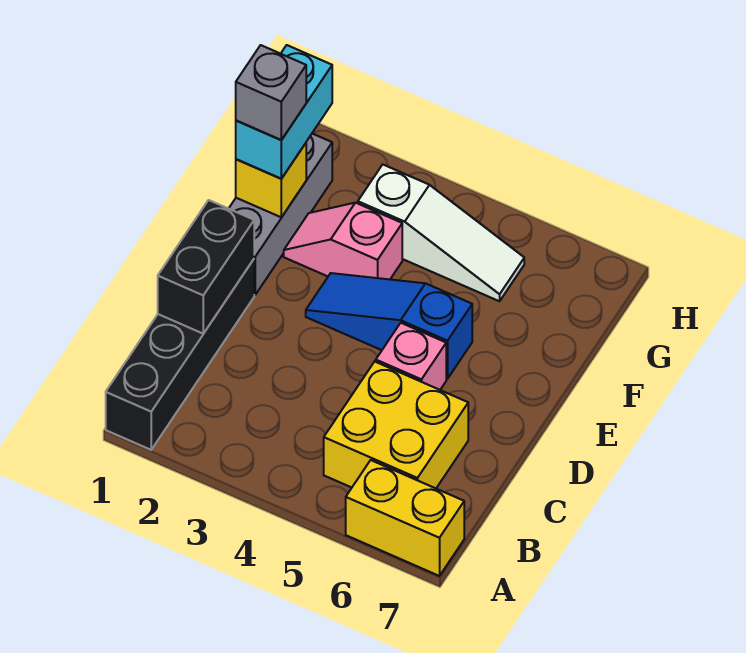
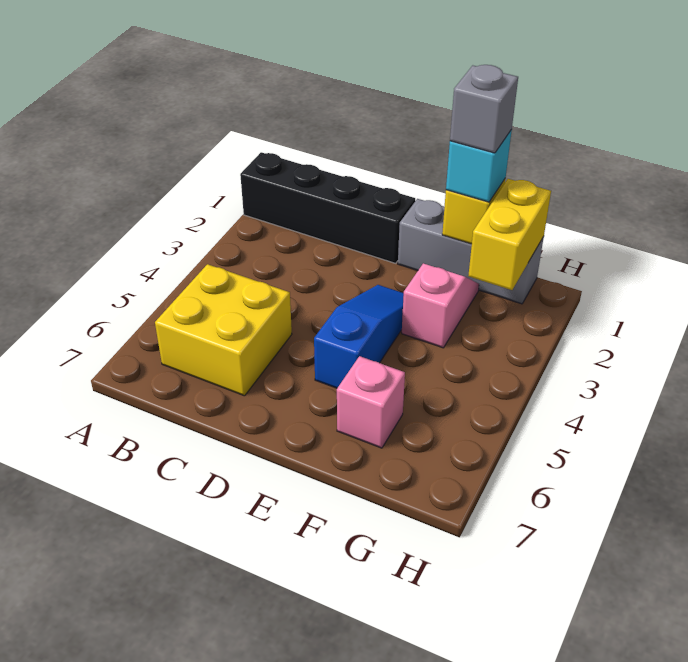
yellow 1x2 brick [346,460,464,576] -> yellow 1x2 brick moved to [468,179,551,290]
black 1x2 brick [158,200,254,334] -> none
pink 1x1 brick [376,323,446,390] -> pink 1x1 brick moved to [337,356,405,448]
cyan 1x2 brick [236,45,332,179] -> cyan 1x1 brick [446,130,512,202]
white 1x3 slope [358,165,524,301] -> none

